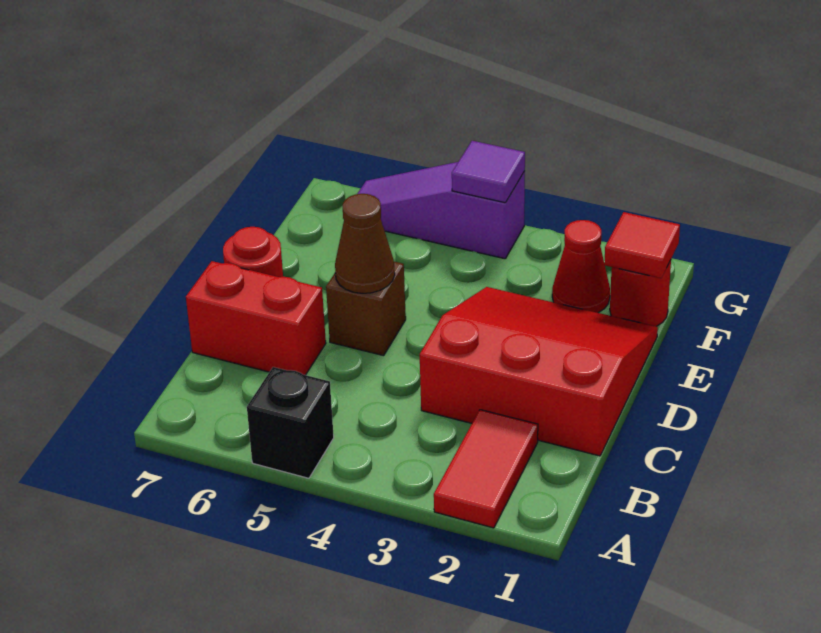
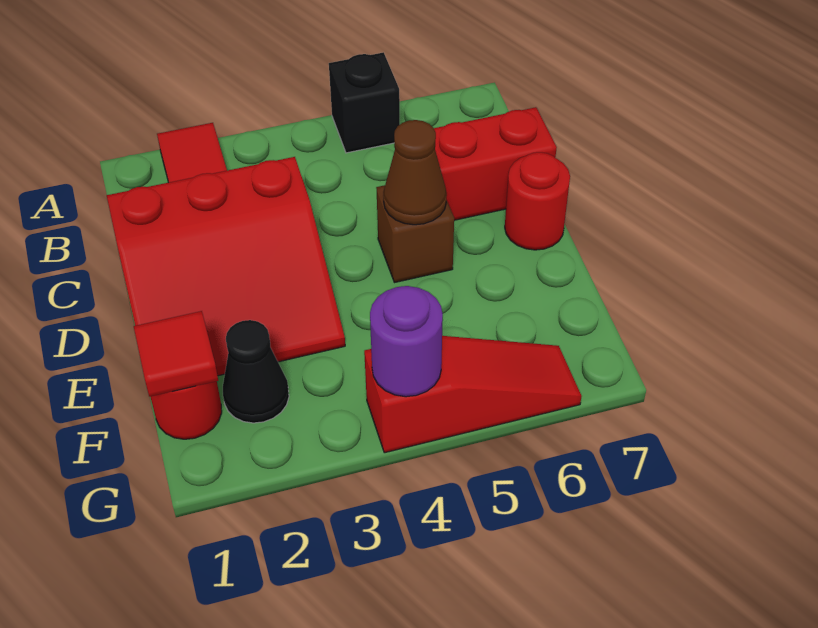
red 1x1 cone [552,220,610,313] -> black 1x1 cone [223,320,289,423]
purple 1x3 slope [357,162,525,259] -> red 1x3 slope [364,336,582,453]
purple 1x1 tile [452,141,525,203] -> purple 1x1 round brick [370,286,443,397]

